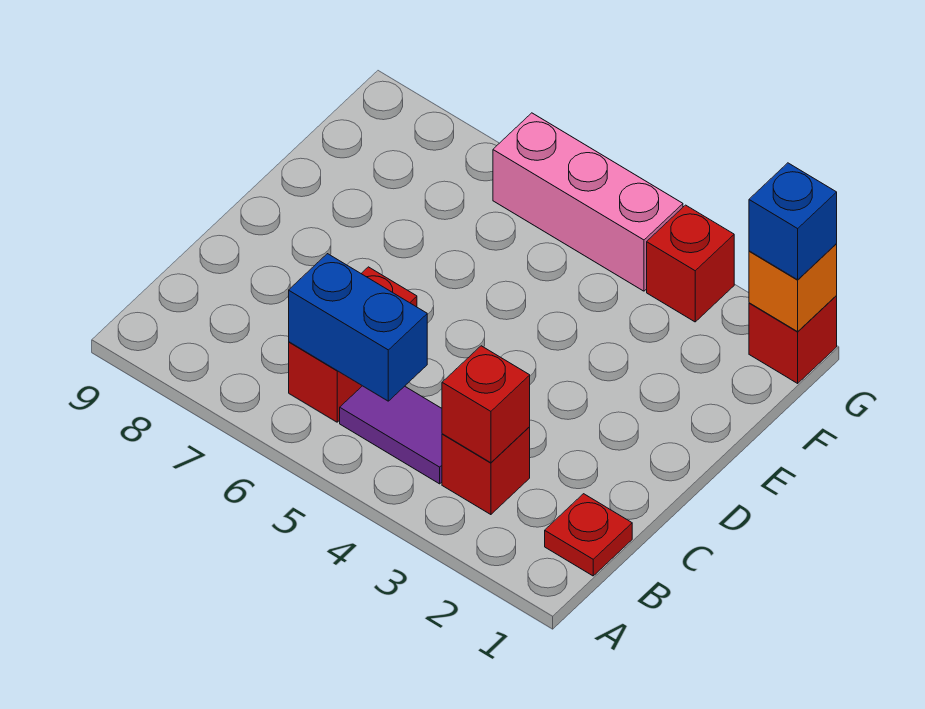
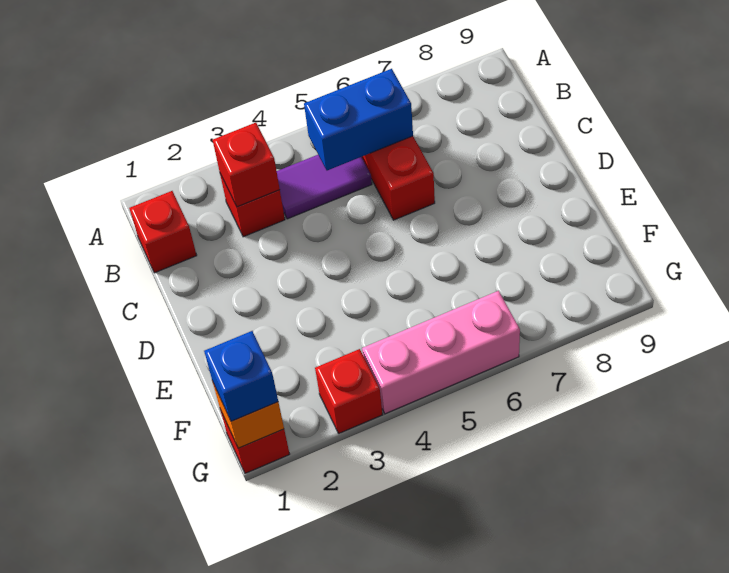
red 1x1 plate [545,494,632,576] -> red 1x1 brick [129,191,197,273]

